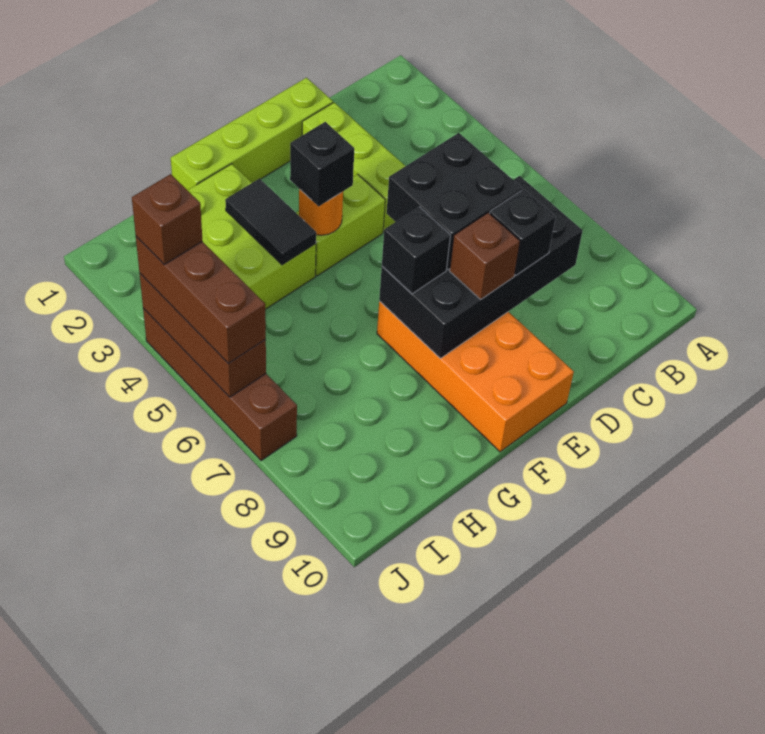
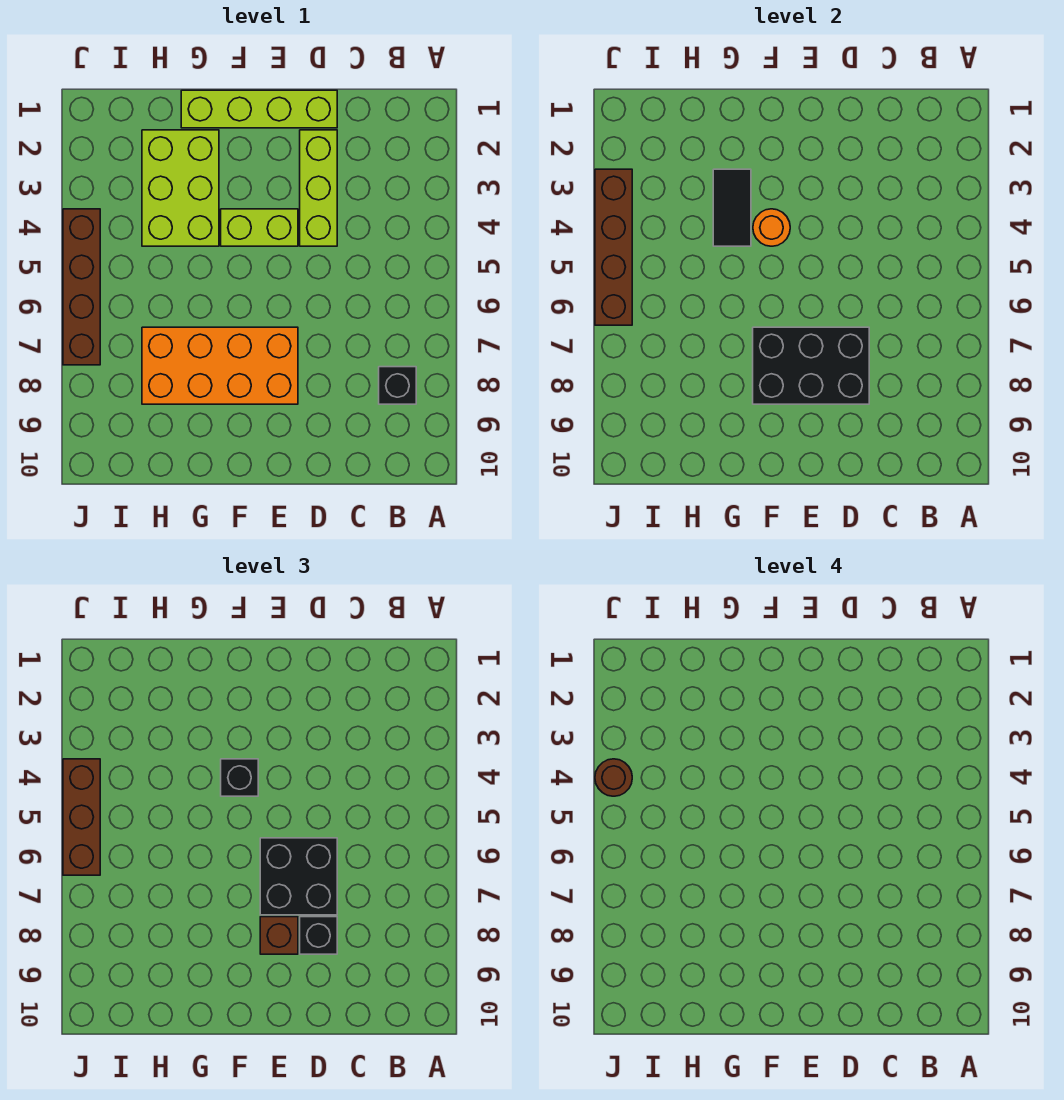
black 2x4 brick [379,176,583,358] -> black 2x3 brick [753,327,869,404]
orange 2x4 brick [377,301,574,452] -> orange 2x4 brick turned to [142,327,298,404]
black 1x1 brick [382,207,450,294] -> black 1x1 brick moved to [379,367,416,404]
brown 1x3 brick [139,273,266,397] -> brown 1x4 brick [595,169,632,325]
brown 1x1 brick [132,174,202,265] -> brown 1x1 round brick [595,759,632,796]

